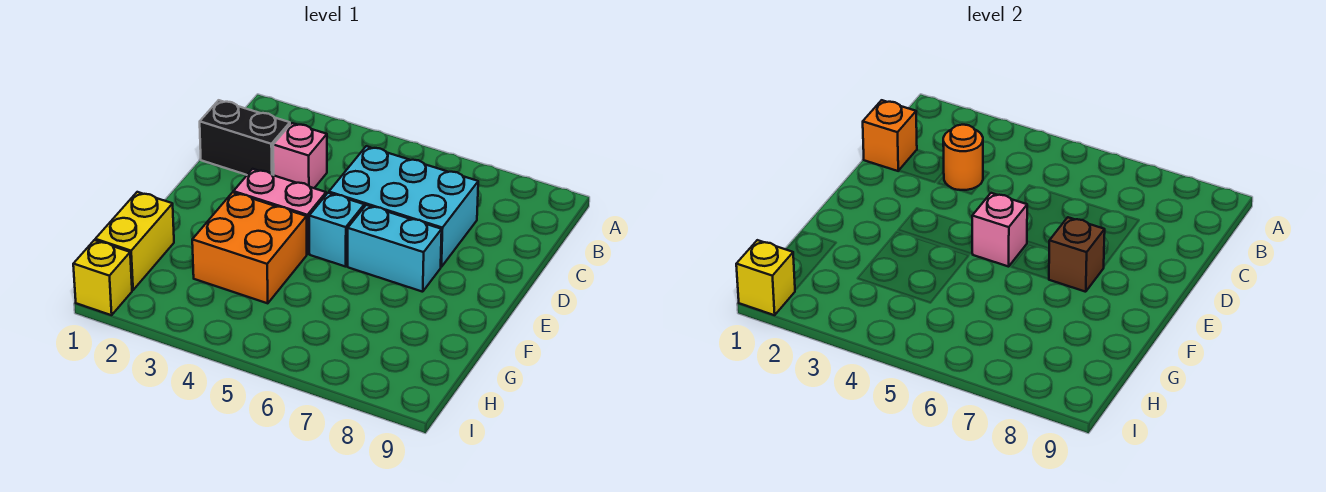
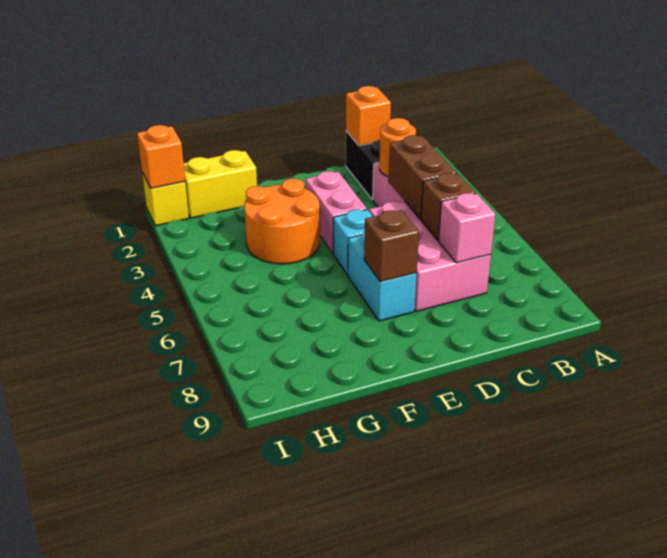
none -> brown 1x2 brick [389,135,457,220]
cyan 2x3 brick [329,146,478,267] -> pink 2x3 brick [369,201,491,311]
none -> brown 1x1 brick [421,173,476,240]
pink 1x1 brick [972,193,1027,267] -> pink 1x1 brick moved to [439,193,495,263]
orange 2x2 brick [192,192,307,303] -> orange 2x2 round brick [244,179,320,264]
yellow 1x1 brick [736,240,795,315] -> orange 1x1 brick [137,125,185,188]

